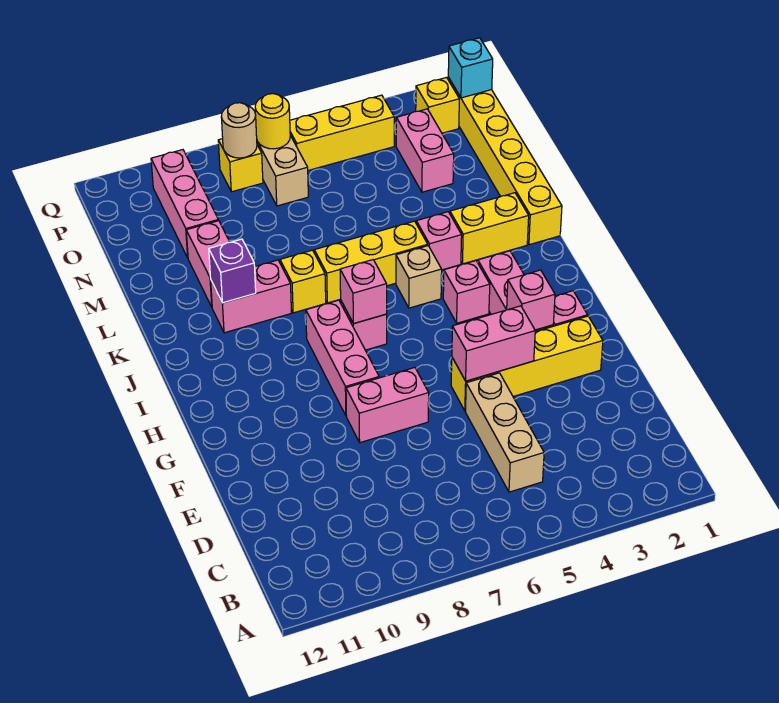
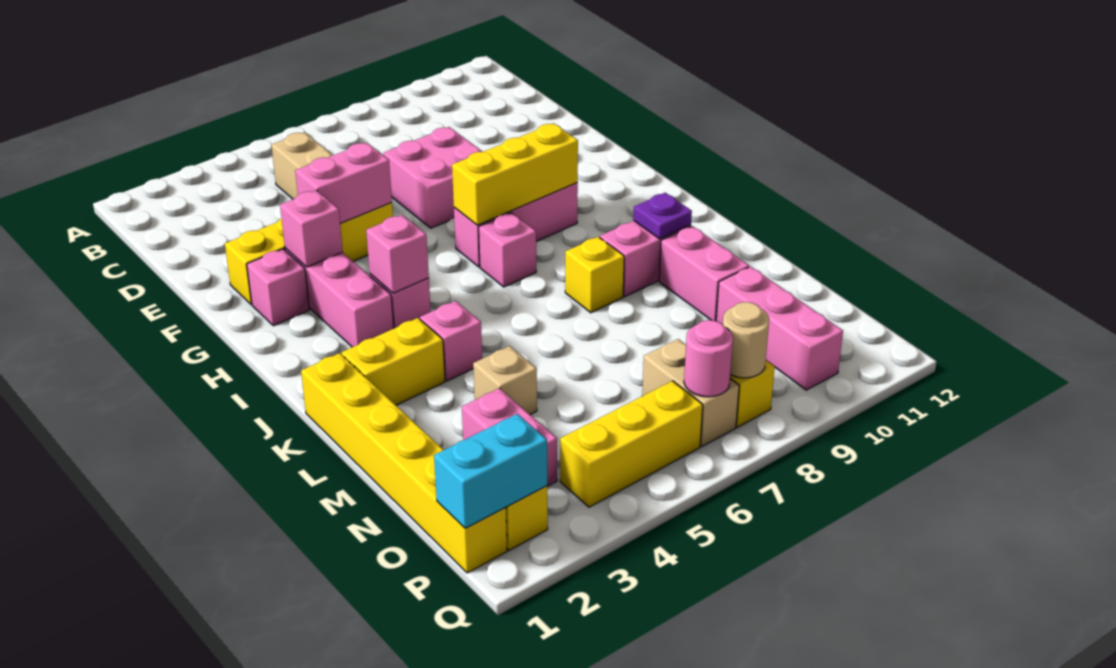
pink 1x2 brick [346,368,429,443] -> pink 2x2 brick [384,127,483,228]
pink 1x3 brick [306,300,379,415] -> pink 1x3 brick turned to [454,183,578,267]
pink 1x1 brick [340,260,387,324] -> pink 1x1 brick moved to [366,215,429,293]
tan 1x1 brick [396,246,442,308] -> tan 1x1 brick moved to [473,346,537,415]
yellow 1x3 brick [314,221,428,303] -> yellow 1x3 brick moved to [452,123,578,225]
purple 1x1 brick [209,239,256,303] -> purple 1x1 plate [633,193,692,239]
cyan 1x1 brick [448,38,493,98] -> cyan 1x2 brick [434,414,547,528]
yellow 1x1 round brick [255,94,290,149] -> pink 1x1 round brick [684,320,733,397]

